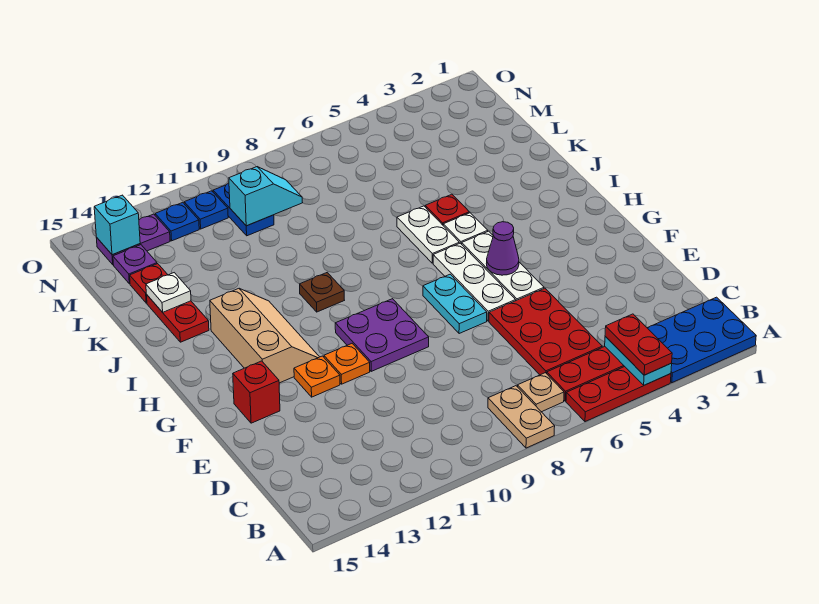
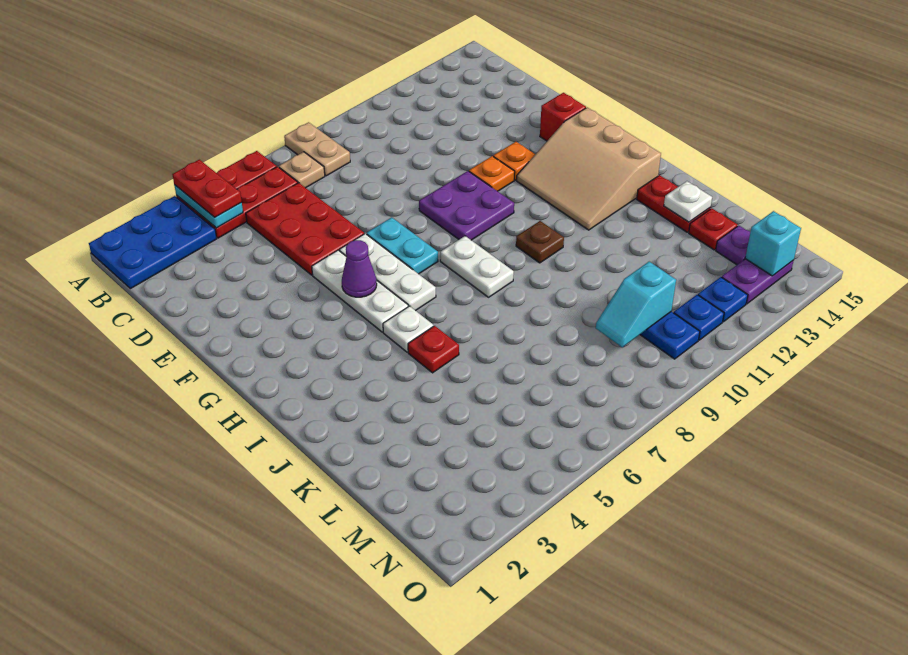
tan 2x3 slope [210,289,319,383] -> tan 3x3 slope [516,107,661,230]
white 1x2 plate [397,206,459,263] -> white 1x2 plate moved to [440,236,514,297]

